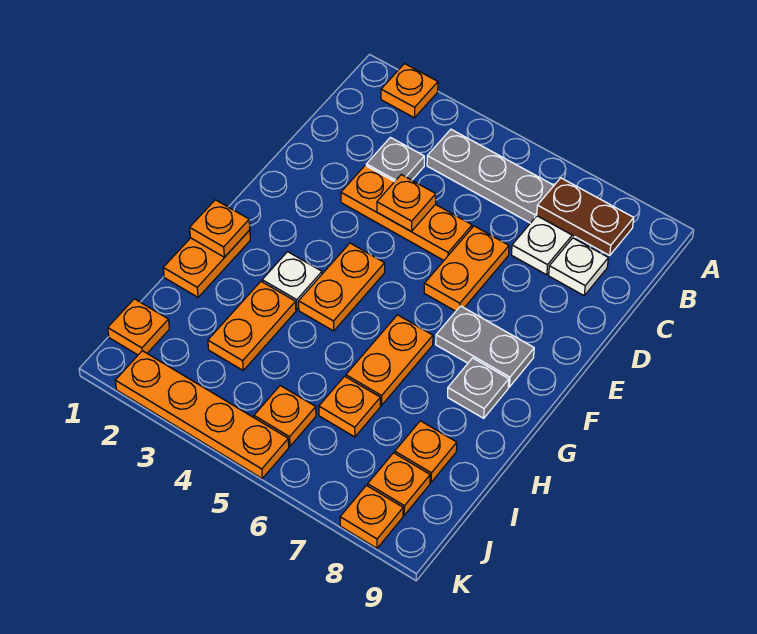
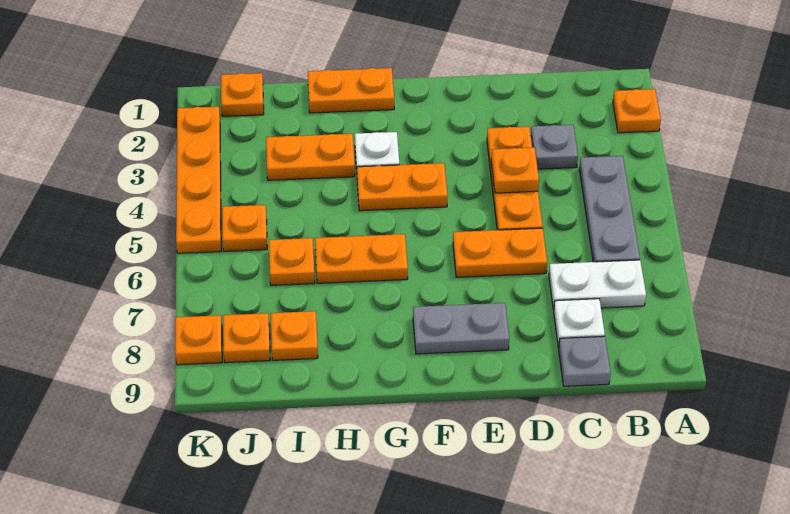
brown 1x2 plate [537,178,634,255] -> none
grey 1x2 plate [436,306,534,387] -> grey 1x2 plate turned to [413,303,509,354]
orange 1x1 plate [190,200,250,257] -> none
grey 1x1 plate [448,358,509,418] -> grey 1x1 plate moved to [559,336,611,386]

